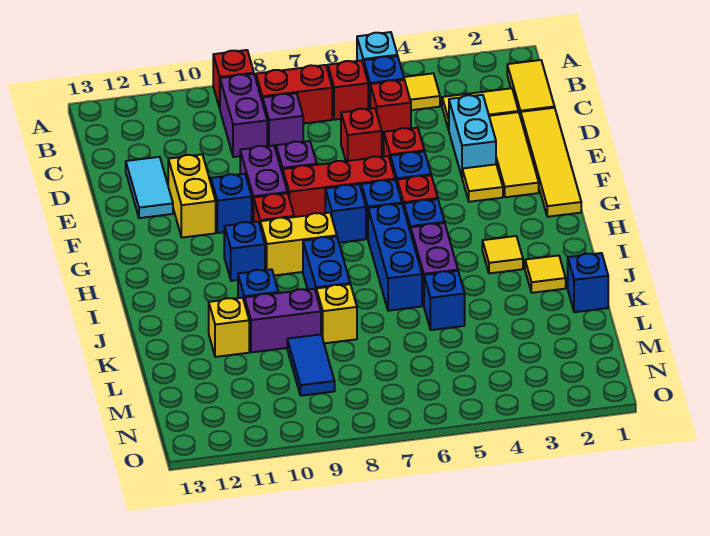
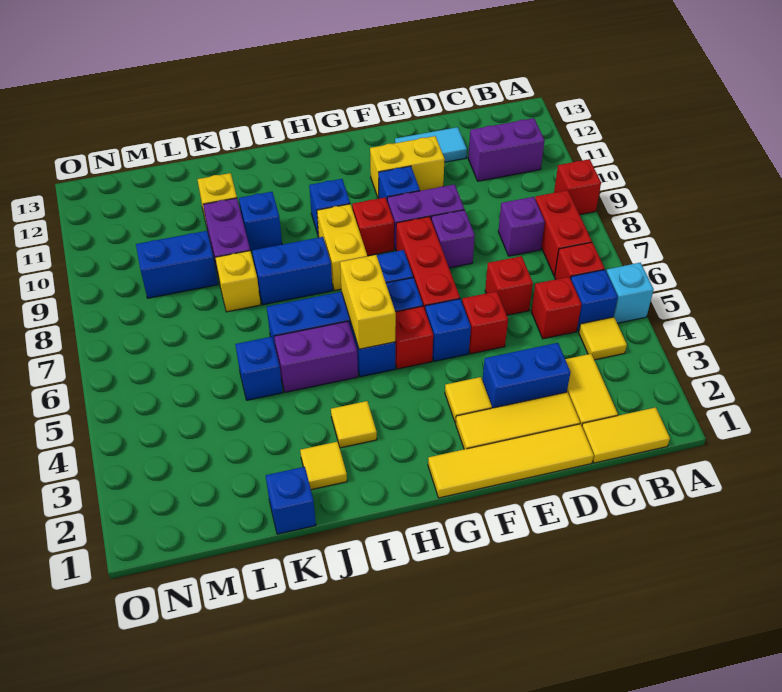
purple 1x2 brick [220,74,267,157] -> purple 1x2 brick moved to [468,118,545,181]
cyan 1x2 brick [449,95,496,176] -> blue 1x2 brick [482,343,570,408]
none -> yellow 1x2 brick [340,255,396,349]
blue 1x2 tile [287,334,335,396] -> blue 1x2 brick [136,231,218,298]

